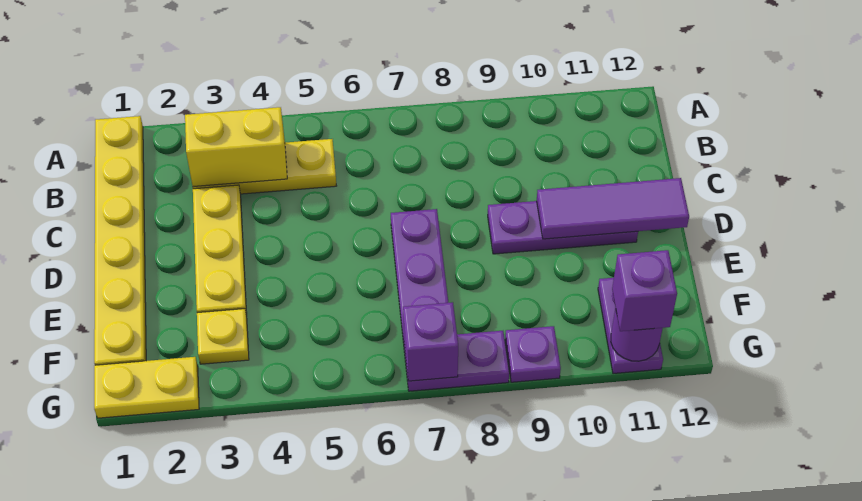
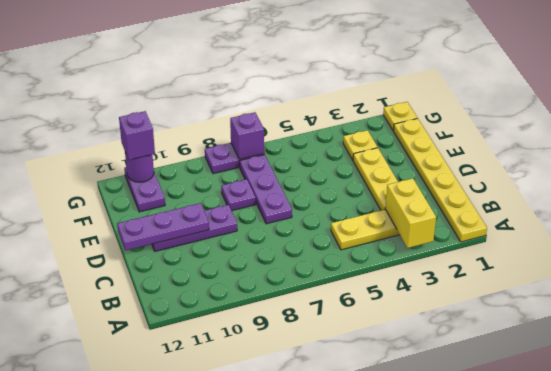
yellow 1x2 brick [185,107,287,186] -> yellow 1x2 brick turned to [385,178,436,248]
purple 1x3 tile [537,178,689,239] -> purple 1x3 plate [117,203,209,251]
yellow 1x2 plate [94,357,199,418] -> yellow 1x1 plate [383,102,417,131]
purple 1x1 plate [505,326,561,382] -> purple 1x1 plate moved to [221,179,256,211]

